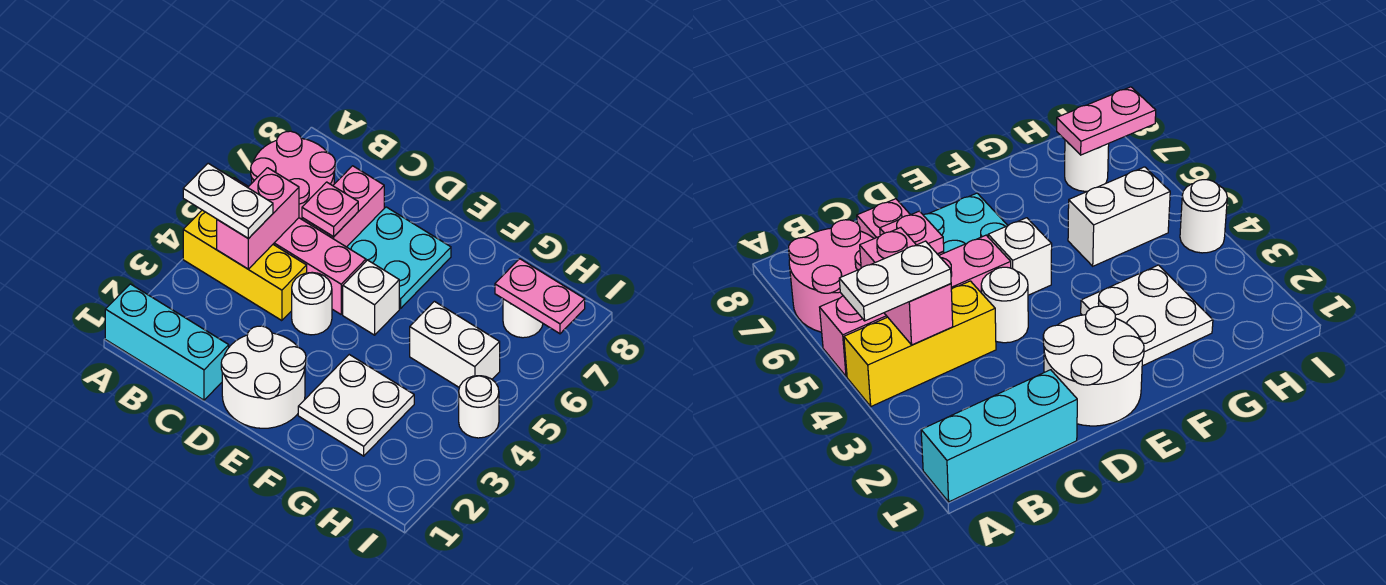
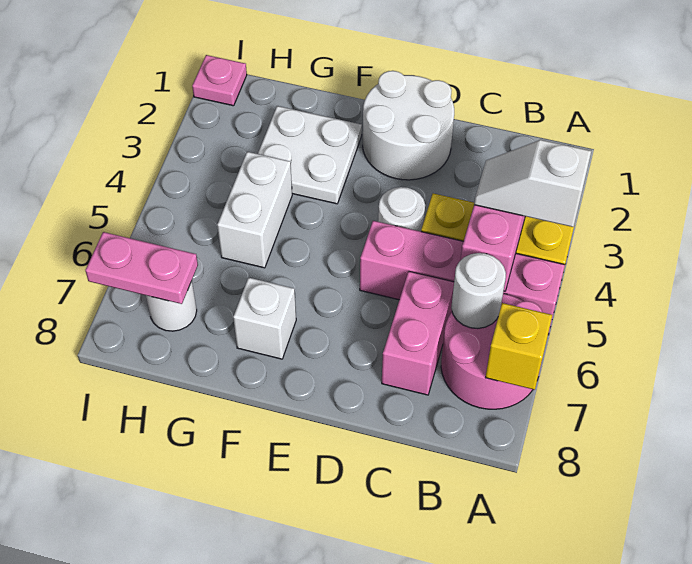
cyan 1x3 brick [105,284,229,400] -> none
white 1x2 plate [183,163,273,239] -> white 1x2 slope [474,140,591,227]
none -> yellow 1x1 brick [485,303,552,390]
pink 1x1 plate [302,182,358,237] -> pink 1x1 plate moved to [192,55,247,106]
cyan 2x2 plate [347,207,451,309] -> none
white 1x1 brick [343,260,399,335] -> white 1x1 brick moved to [233,278,296,359]
white 1x2 brick [410,301,500,388] -> white 1x2 brick turned to [217,152,292,268]
white 1x1 round brick [459,376,499,438] -> white 1x1 round brick moved to [451,253,506,329]

